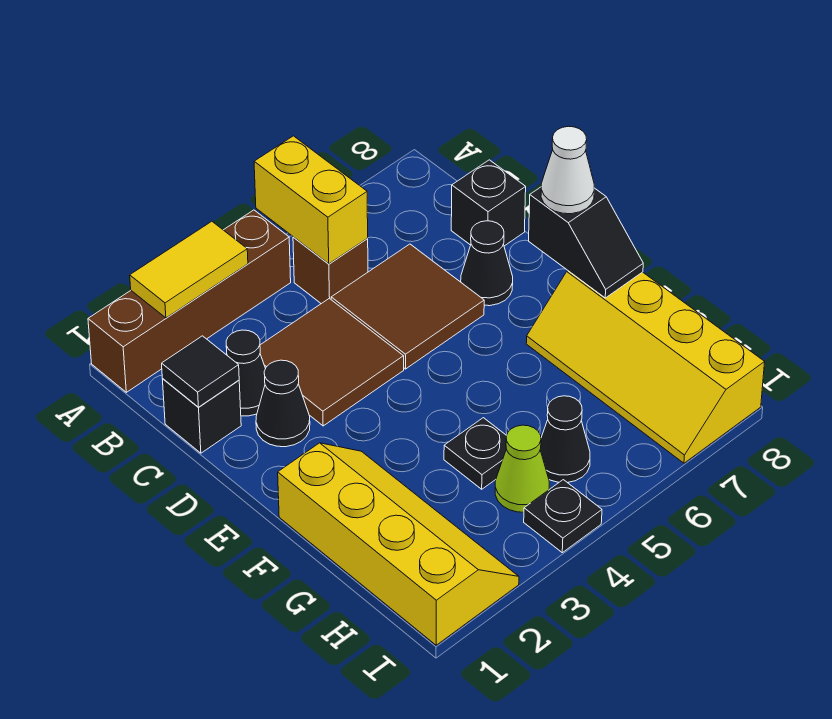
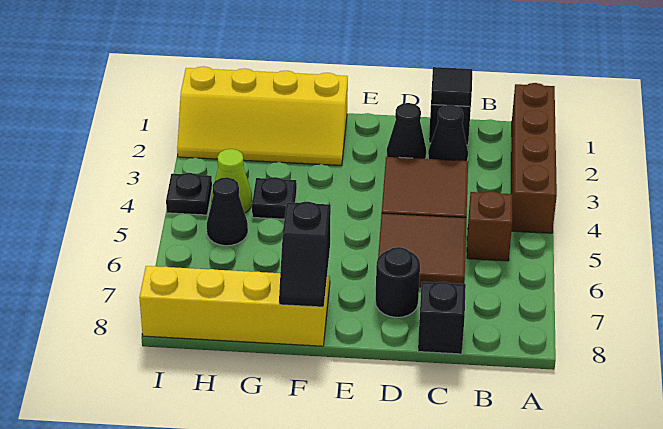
yellow 1x2 tile [130,221,248,318] -> none
yellow 1x2 brick [254,136,368,264] -> none
black 1x1 cone [461,221,513,306] -> black 1x1 round brick [375,247,420,317]
black 1x2 slope [529,187,643,298] -> black 1x2 slope turned to [279,202,331,307]
white 1x1 cone [541,126,594,214] -> none

